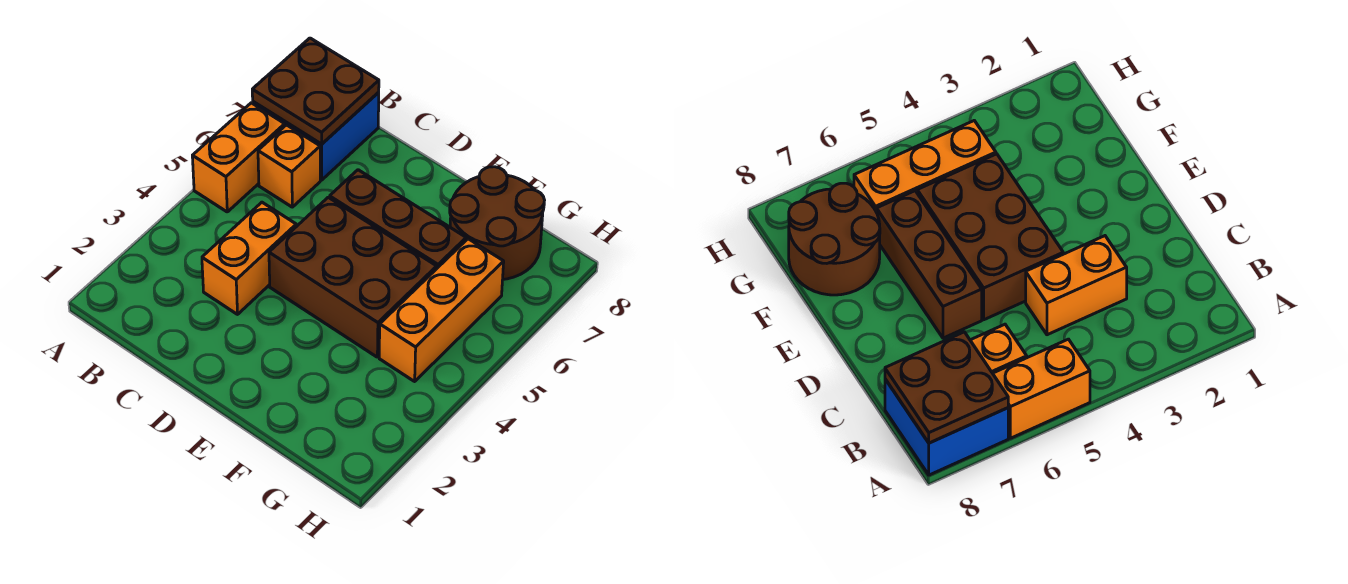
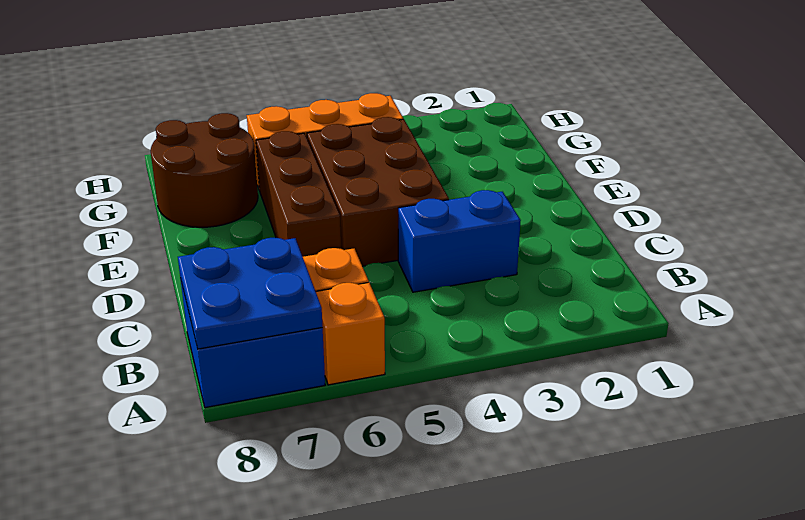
orange 1x2 brick [192,103,285,212] -> orange 1x1 brick [316,283,385,385]
brown 2x2 plate [252,38,379,144] -> blue 2x2 plate [178,238,322,349]
orange 1x2 brick [202,202,296,314] -> blue 1x2 brick [398,190,521,292]

